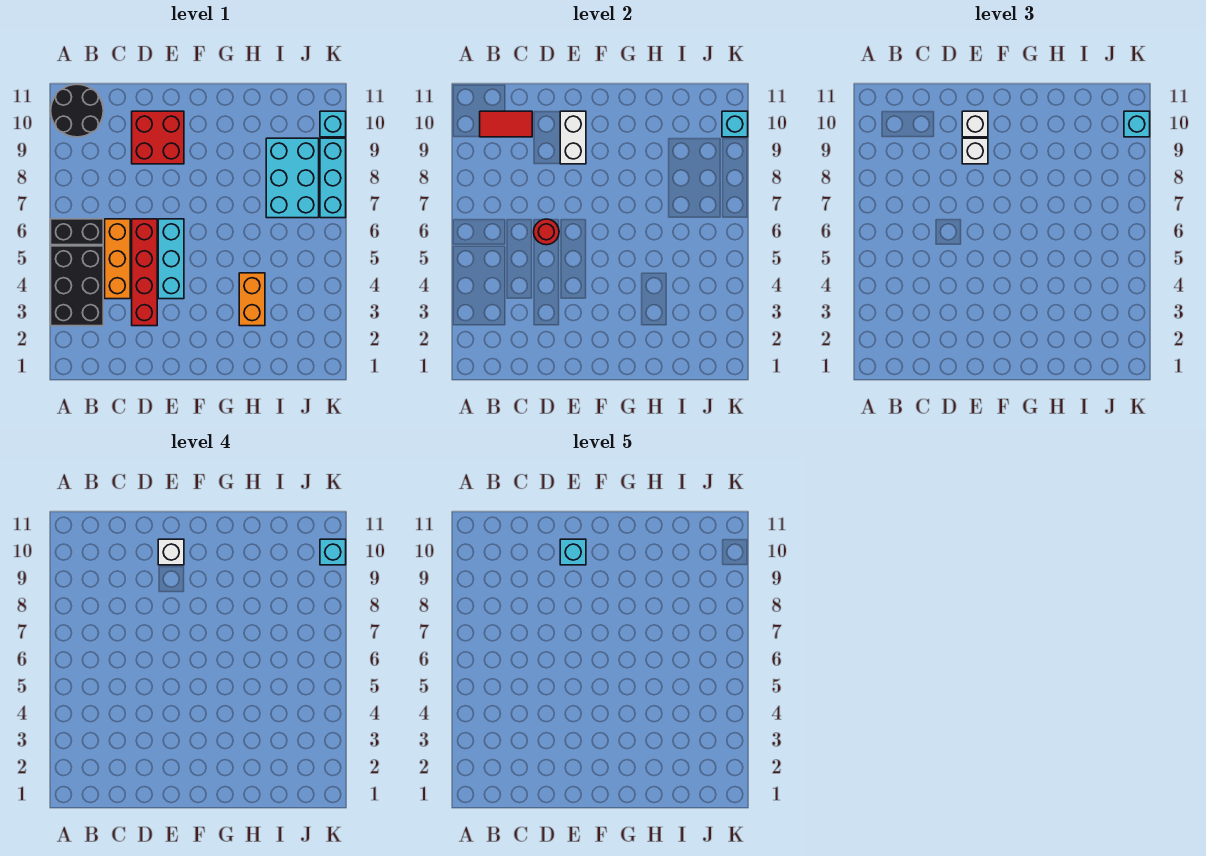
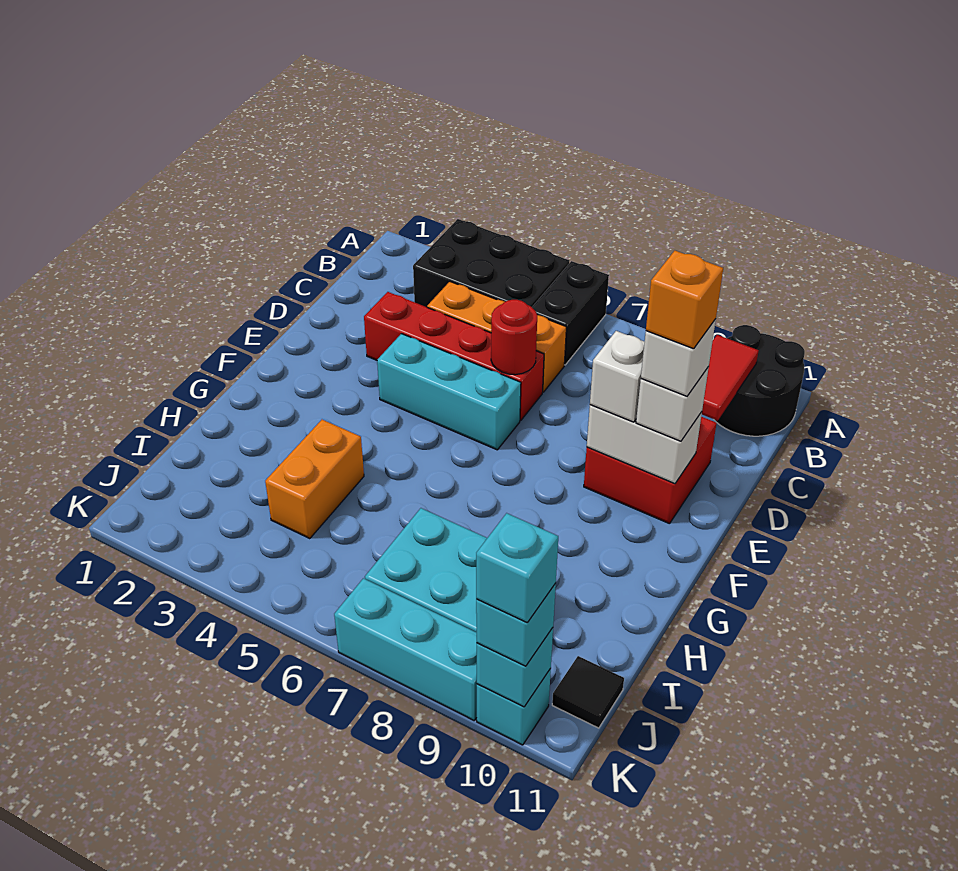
cyan 1x1 brick [560,539,586,565] -> orange 1x1 brick [646,251,723,349]
orange 1x2 brick [239,273,265,326] -> orange 1x2 brick turned to [265,420,364,539]
none -> black 1x1 tile [552,656,624,728]

